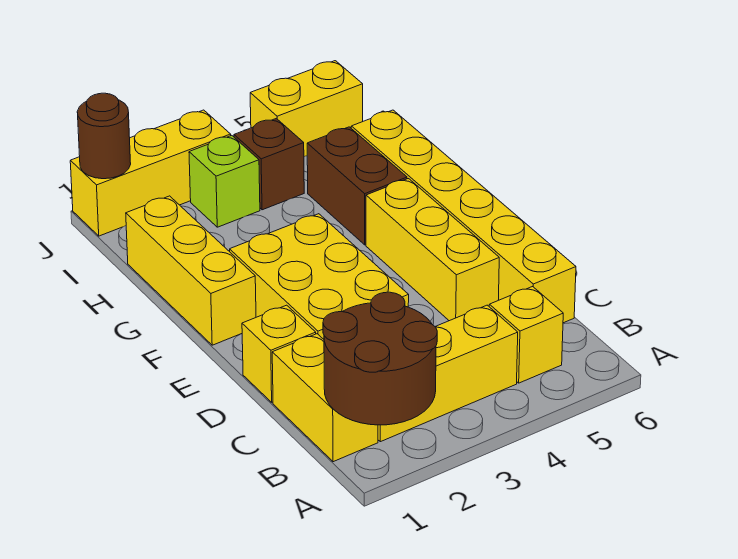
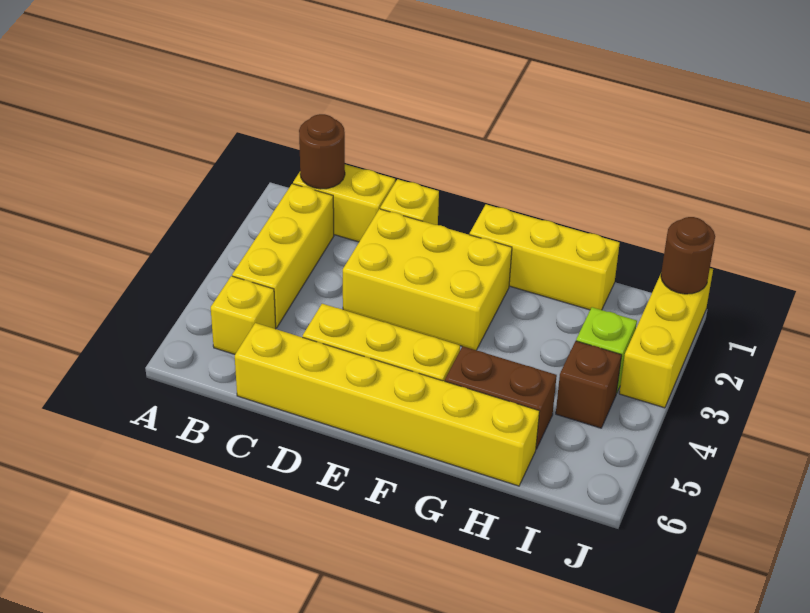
brown 2x2 round brick [323,292,437,425] -> brown 1x1 round brick [299,114,345,189]
yellow 1x2 brick [250,61,363,157] -> none

